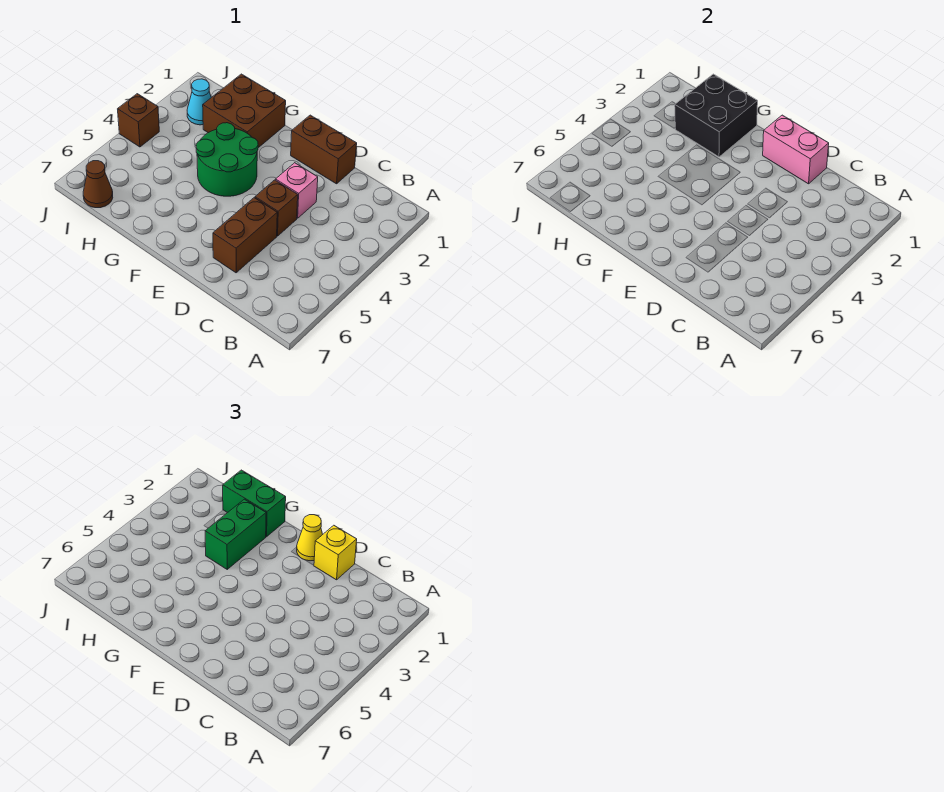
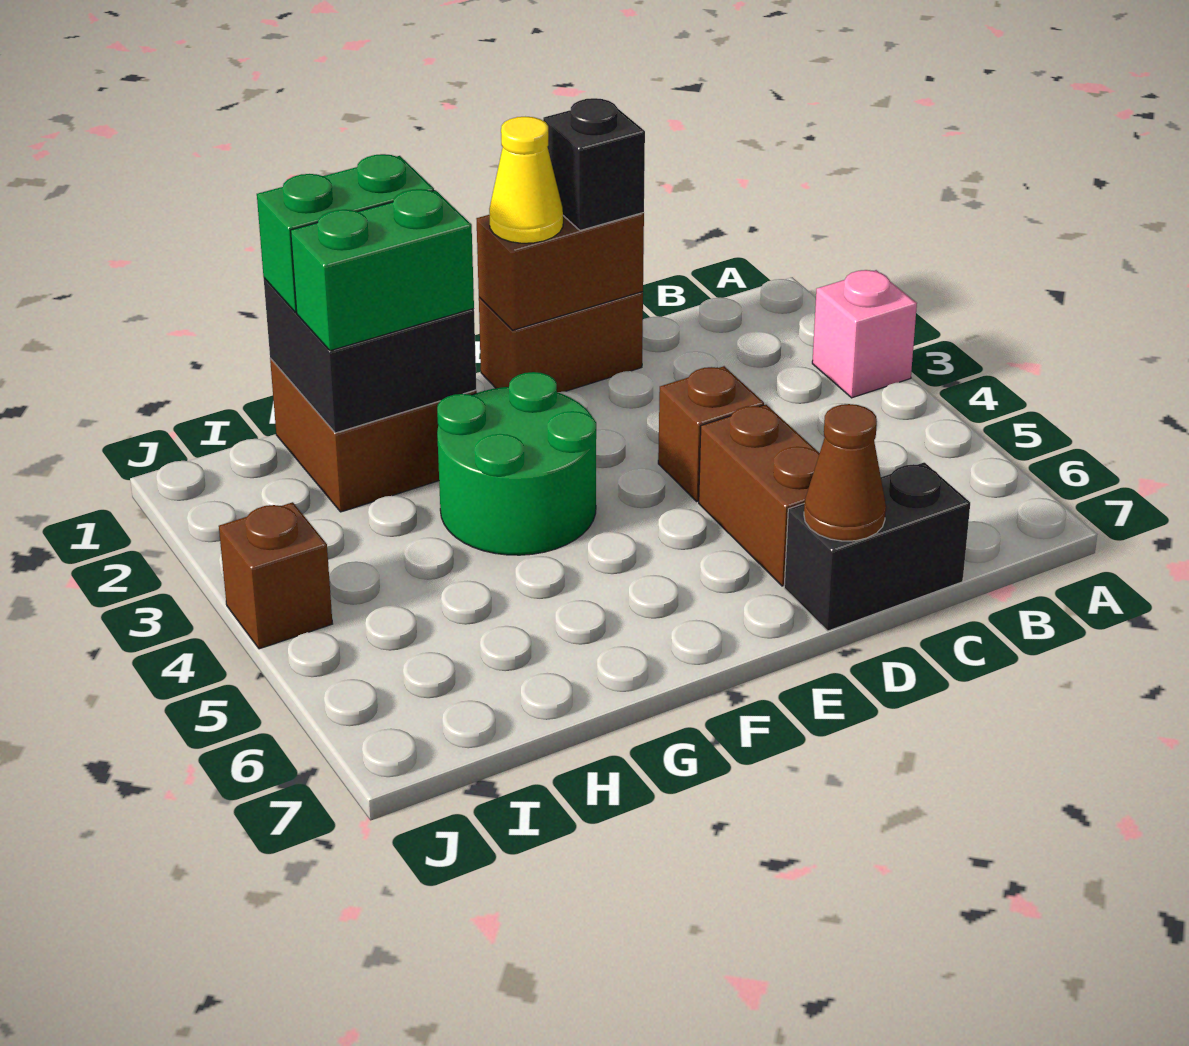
none -> black 1x2 brick [784,462,970,631]
pink 1x2 brick [763,115,829,184] -> brown 1x2 brick [477,213,644,330]
yellow 1x1 brick [314,525,357,580] -> black 1x1 brick [543,98,645,231]
pink 1x1 brick [276,163,318,218] -> pink 1x1 brick moved to [812,270,917,398]
green 1x2 brick [205,499,266,569] -> green 1x2 brick turned to [291,189,474,351]
cyan 1x1 cone [187,79,211,125] -> none
brown 1x1 cone [83,161,113,208] -> brown 1x1 cone moved to [804,404,886,541]

